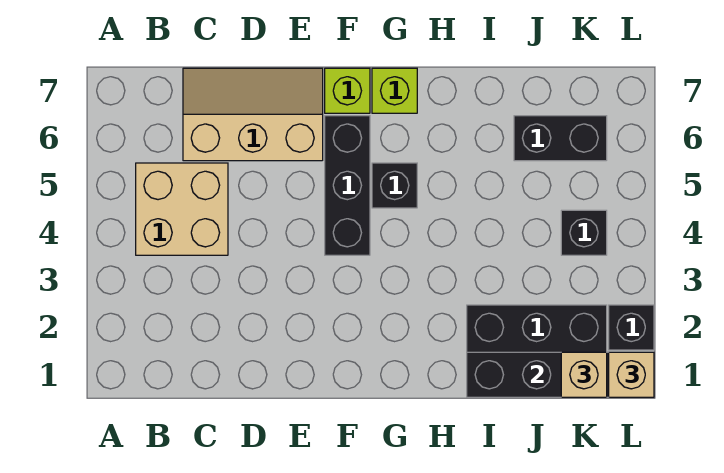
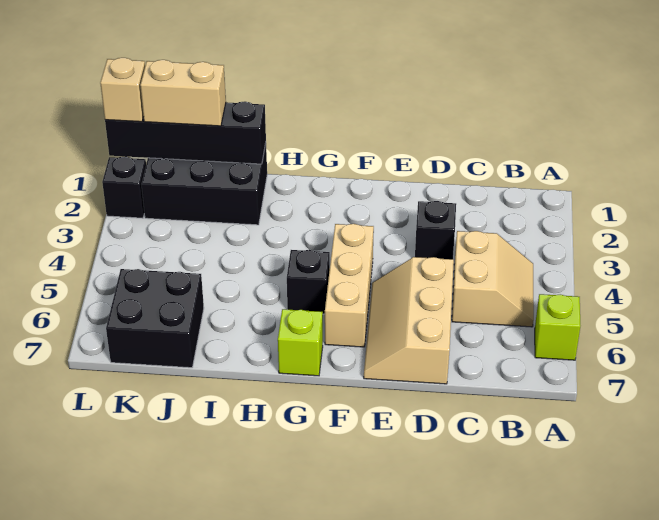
tan 2x2 brick [136,163,228,255] -> tan 2x2 slope [452,231,534,327]
tan 2x3 slope [183,68,323,161] -> tan 2x3 slope turned to [364,257,454,384]
black 1x3 brick [325,116,370,255] -> tan 1x3 brick [325,224,374,347]
lime 1x1 brick [325,68,370,113] -> lime 1x1 brick moved to [535,294,580,360]
black 1x2 brick [514,116,607,161] -> black 2x2 brick [106,269,204,368]
tan 1x1 brick [561,352,607,397] -> tan 1x2 brick [140,60,226,126]
black 1x1 brick [561,210,607,255] -> black 1x1 brick moved to [415,201,456,259]

